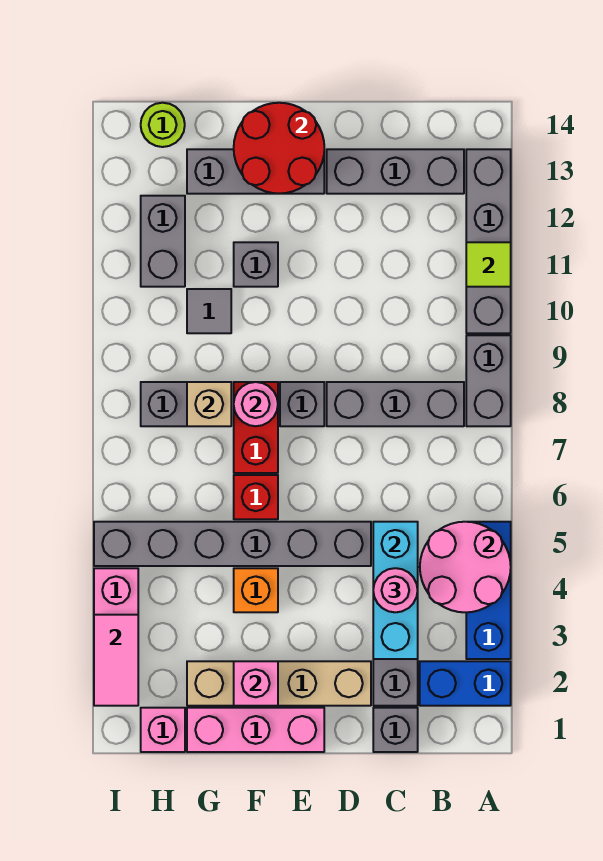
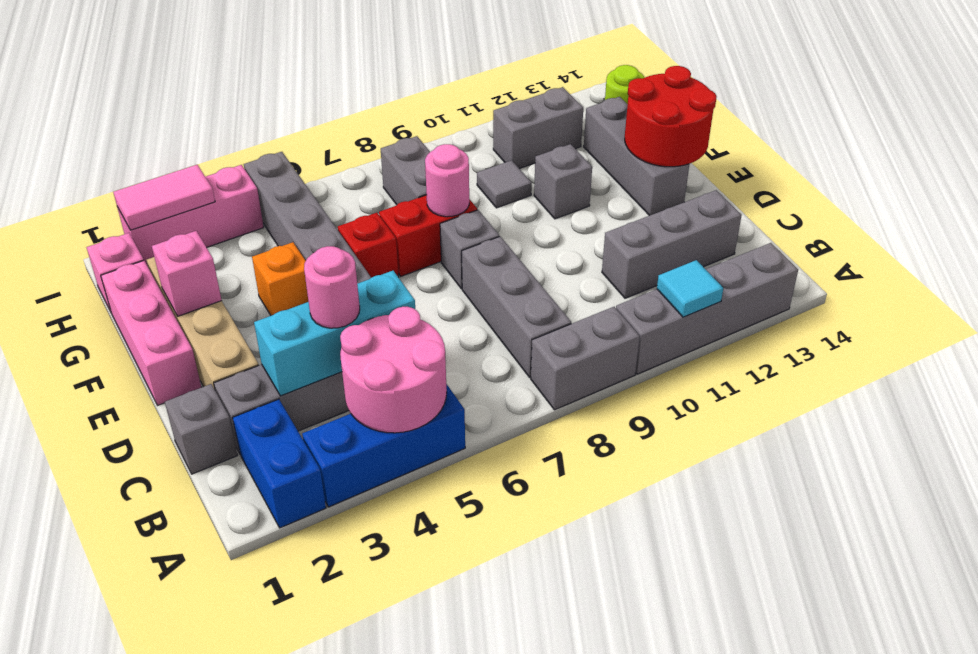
lime 1x1 tile [466,242,511,287] -> cyan 1x1 tile [657,260,723,317]
grey 1x3 brick [327,149,464,194] -> grey 1x3 brick turned to [602,190,742,298]
tan 1x1 brick [187,382,231,426] -> none

